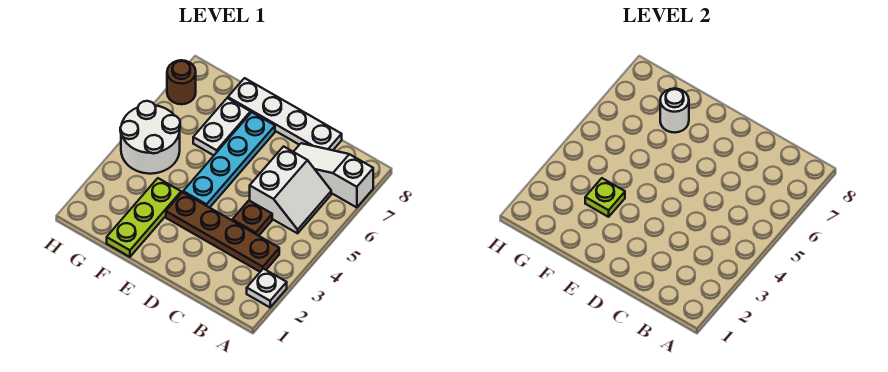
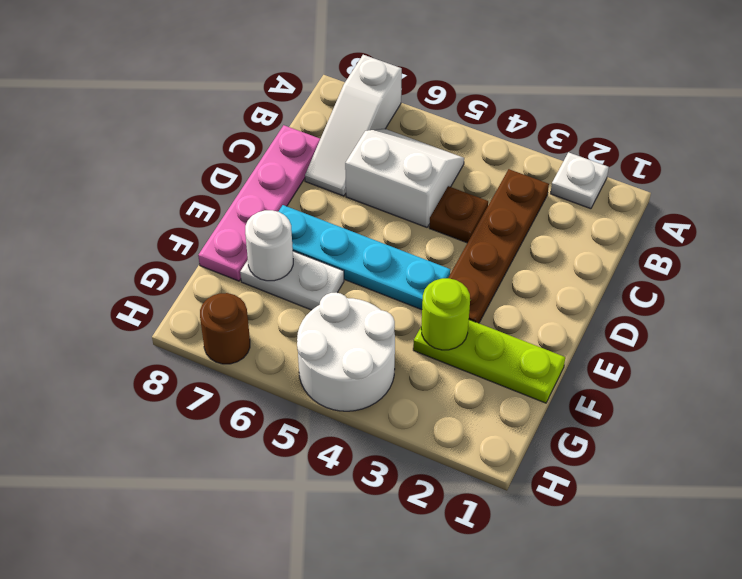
white 1x4 plate [228,78,342,150] -> pink 1x4 plate [198,125,320,281]
lime 1x1 plate [585,178,625,217] -> lime 1x1 round brick [421,278,470,350]

